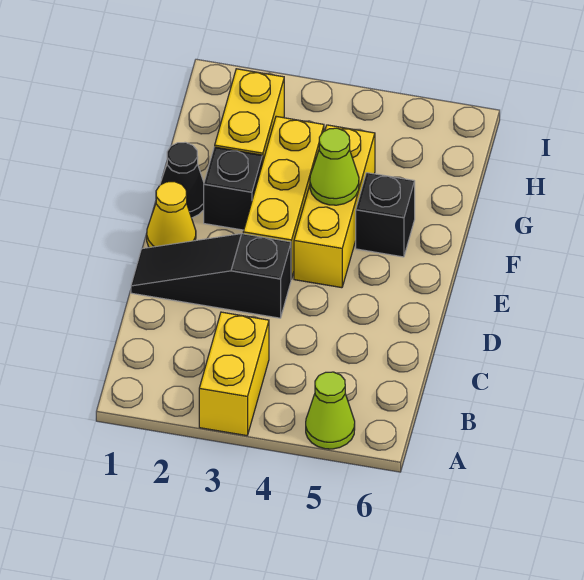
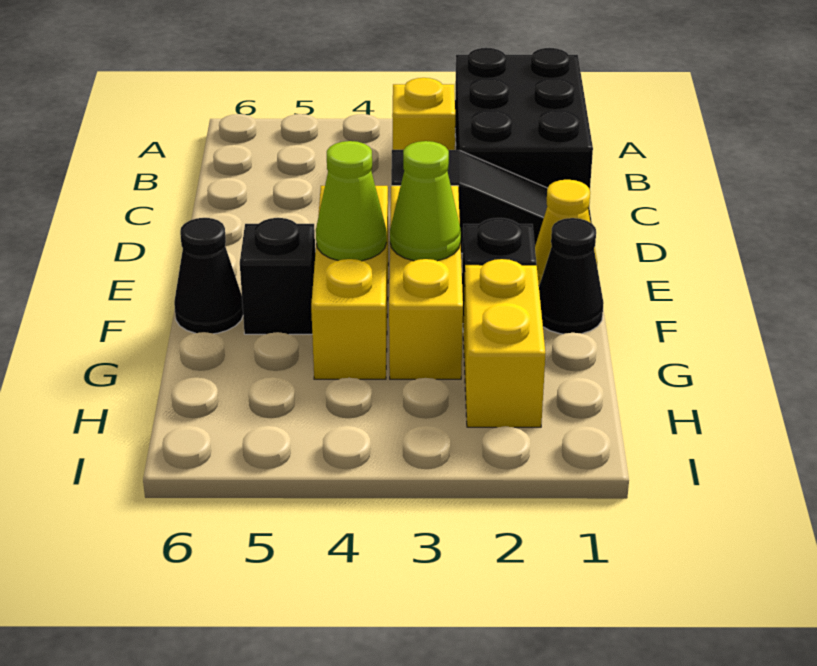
none -> black 2x3 brick [455,48,593,189]
yellow 1x2 brick [199,312,269,436] -> yellow 1x1 brick [392,78,455,150]
lime 1x1 cone [306,372,355,449] -> lime 1x1 cone moved to [390,141,461,261]
none -> black 1x1 cone [174,218,243,334]

